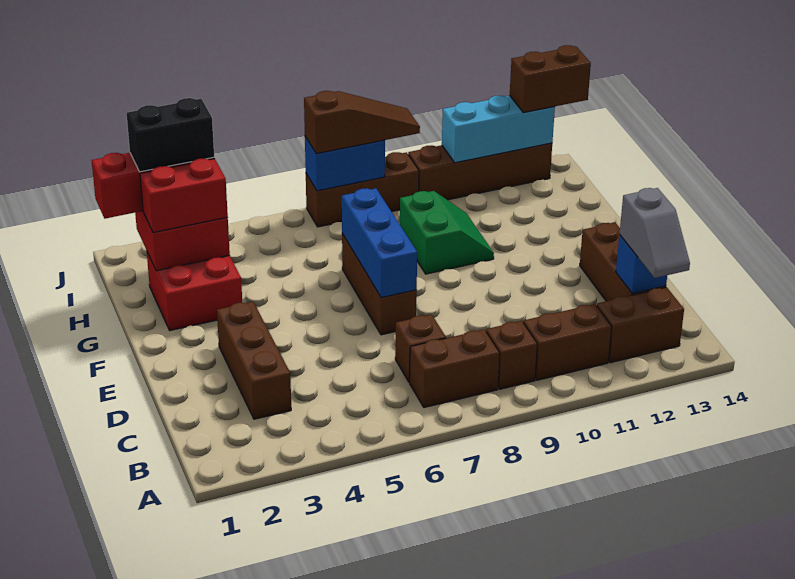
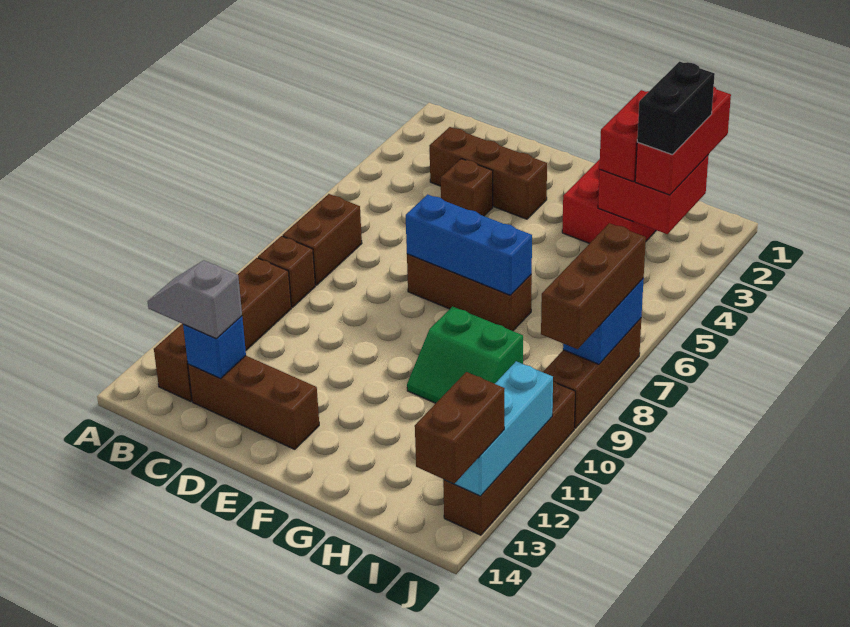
brown 1x1 brick [395,314,446,383] -> brown 1x1 brick moved to [441,159,493,216]
brown 1x3 slope [304,91,420,154] -> brown 1x3 brick [541,223,646,349]

